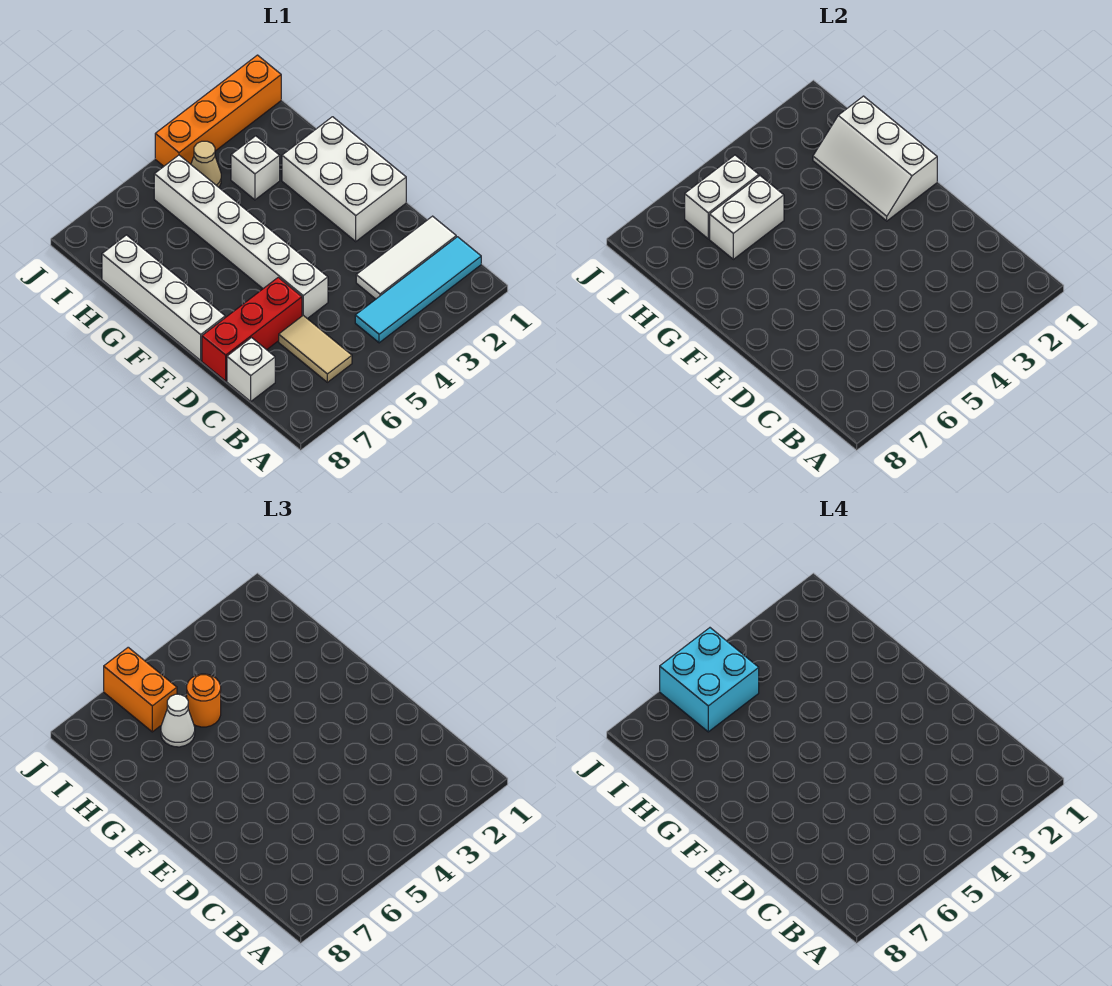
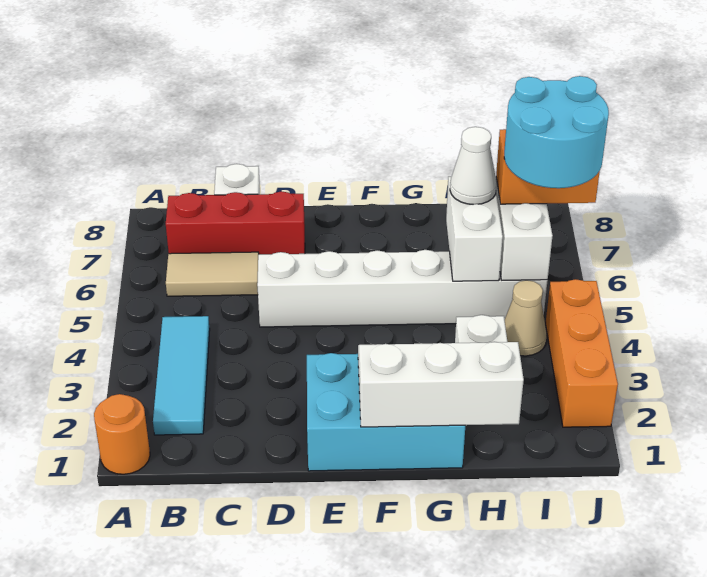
cyan 1x4 tile [355,237,481,343] -> cyan 1x3 tile [153,316,210,435]
white 1x3 tile [356,216,456,299] -> none
red 1x3 brick [202,277,302,381] -> red 1x3 brick turned to [166,191,305,254]
white 2x3 brick [282,117,406,241] -> cyan 2x3 brick [307,353,465,471]
white 1x4 brick [102,235,225,360] -> none
orange 1x1 round brick [187,674,221,727] -> orange 1x1 round brick moved to [94,394,150,474]
cyan 2x2 brick [660,628,759,732] -> cyan 2x2 round brick [504,76,609,188]
orange 1x4 brick [155,55,281,166] -> orange 1x3 brick [546,279,618,427]

